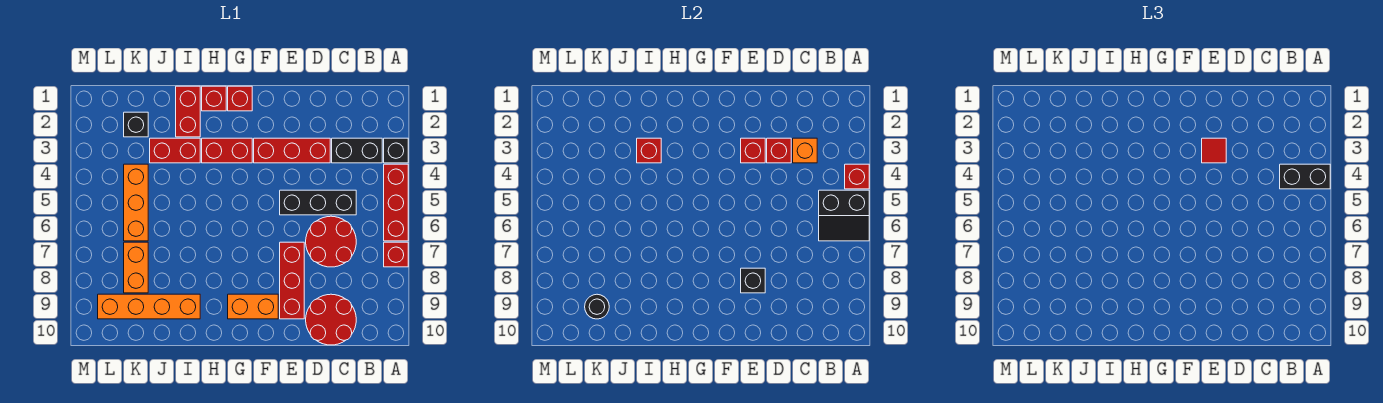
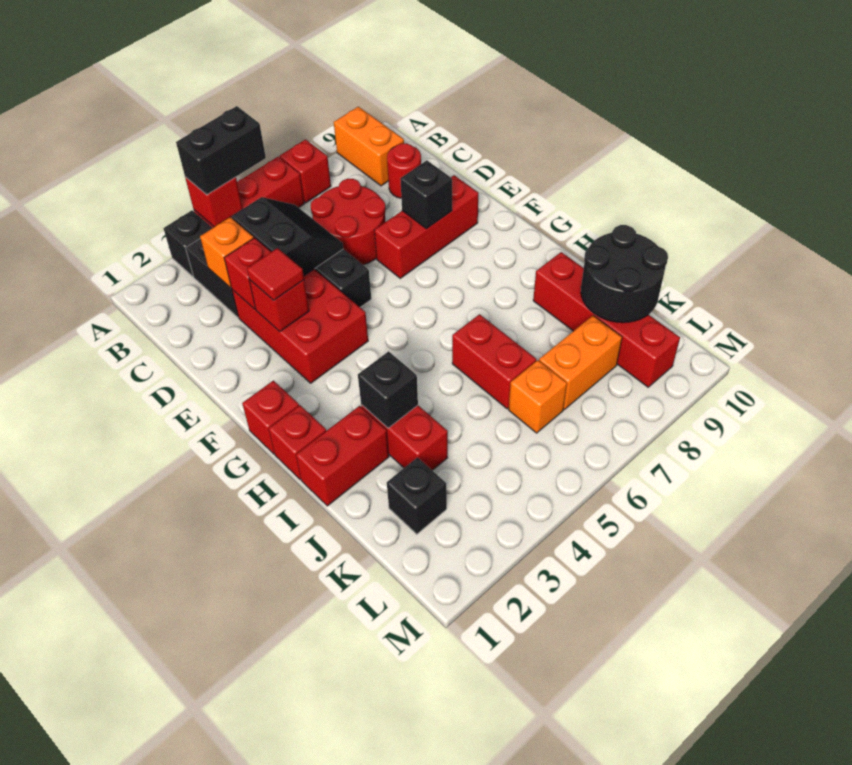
black 1x2 brick [1280,164,1330,189] -> black 1x2 brick turned to [176,106,266,195]
black 2x2 slope [819,190,869,241] -> black 2x2 slope moved to [232,197,343,276]
red 2x2 round brick [306,294,356,345] -> red 1x1 round brick [387,143,421,198]
red 1x3 brick [254,138,330,163] -> red 2x3 brick [232,269,368,383]
orange 1x2 brick [228,294,278,319] -> orange 1x2 brick moved to [334,107,404,186]
red 1x2 brick [202,138,252,163] -> red 1x2 brick moved to [452,314,536,409]
red 1x1 brick [637,138,661,163] -> black 1x1 brick [358,351,418,428]
orange 1x4 brick [98,294,200,319] -> red 1x4 brick [533,252,680,387]
orange 1x3 brick [124,164,148,241] -> orange 1x1 brick [509,360,567,433]
black 1x1 round brick [585,294,609,319] -> black 2x2 round brick [581,225,668,323]

